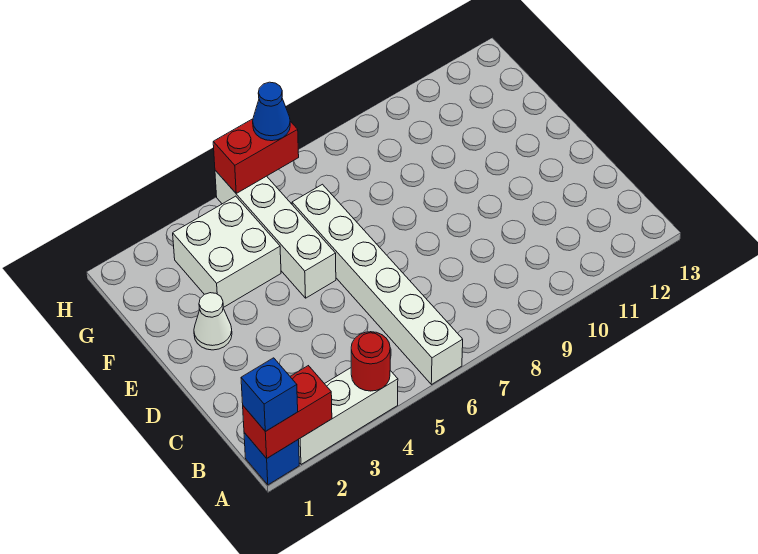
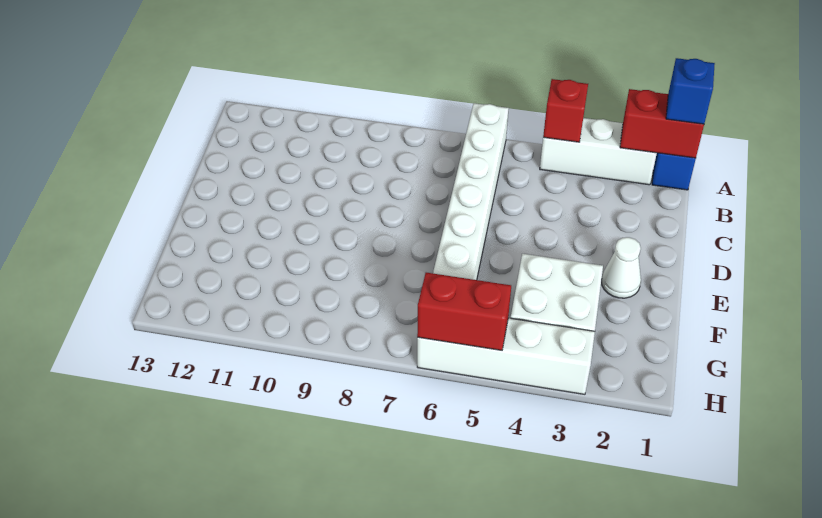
red 1x1 round brick [351,332,390,391] -> red 1x1 brick [543,79,588,142]
white 1x4 brick [215,170,336,298] -> white 1x4 brick turned to [417,318,595,394]
blue 1x1 cone [253,82,290,141] -> none

